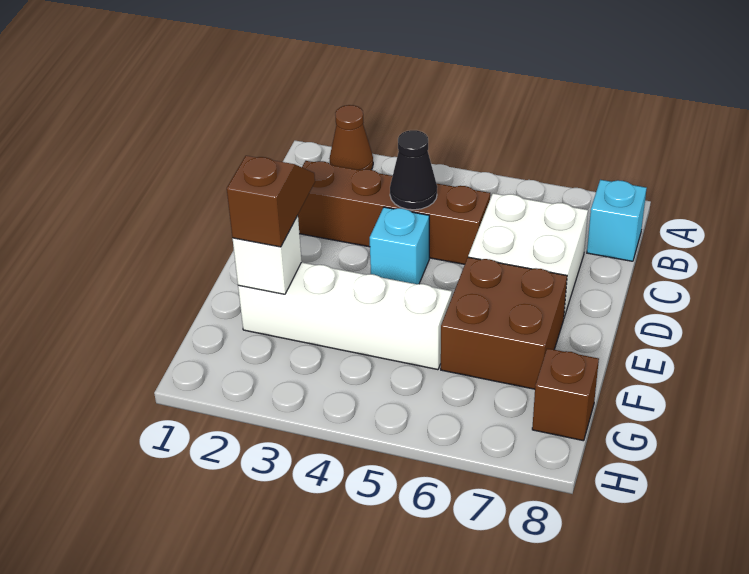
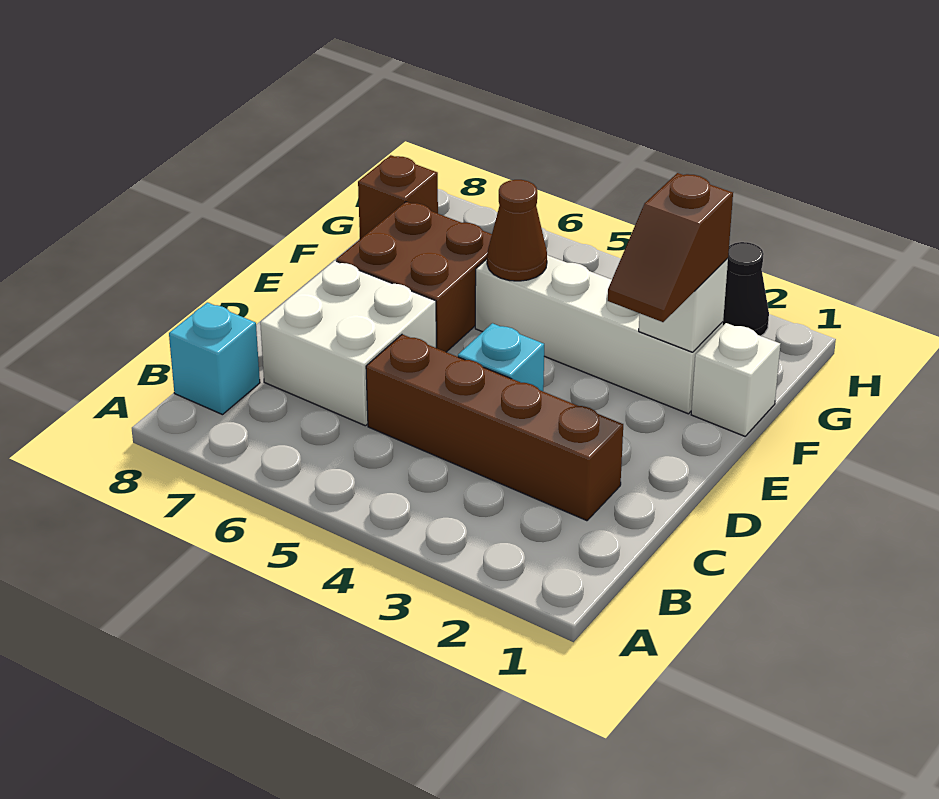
brown 1x1 cone [329,105,373,170] -> brown 1x1 cone moved to [487,180,547,281]
black 1x1 cone [390,130,437,210] -> black 1x1 cone moved to [723,242,769,336]
none -> white 1x1 brick [691,323,780,436]

